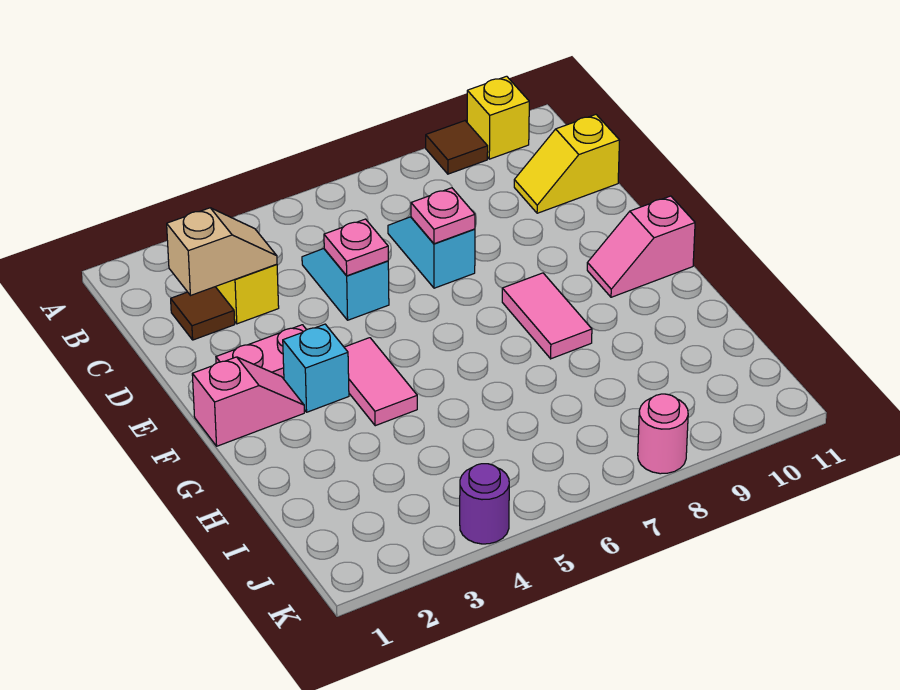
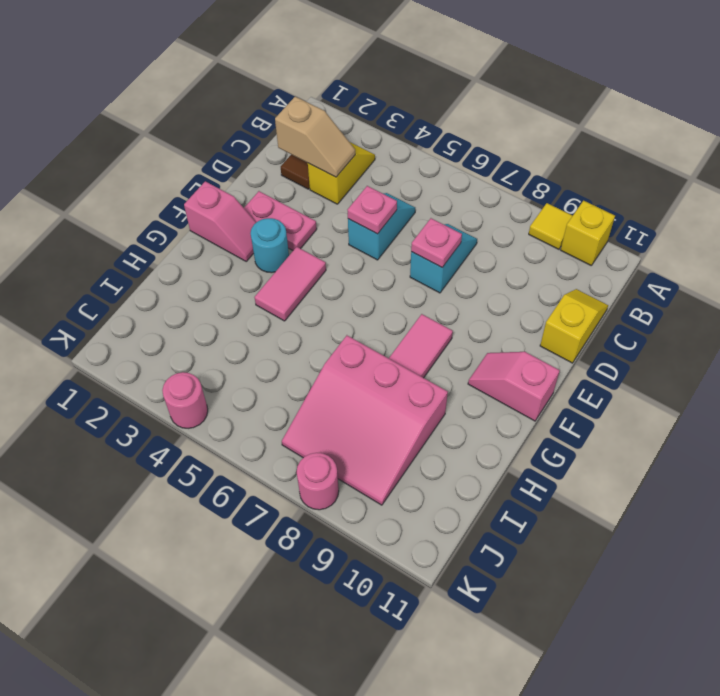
brown 1x1 tile [426,121,488,174] -> yellow 1x1 tile [529,203,573,249]
yellow 1x2 slope [514,115,620,213] -> yellow 1x2 slope turned to [540,289,608,363]
cyan 1x1 brick [283,324,349,412] -> cyan 1x1 round brick [250,218,289,273]
none -> pink 3x3 slope [282,336,448,505]
purple 1x1 round brick [460,464,509,544] -> pink 1x1 round brick [162,372,208,428]

